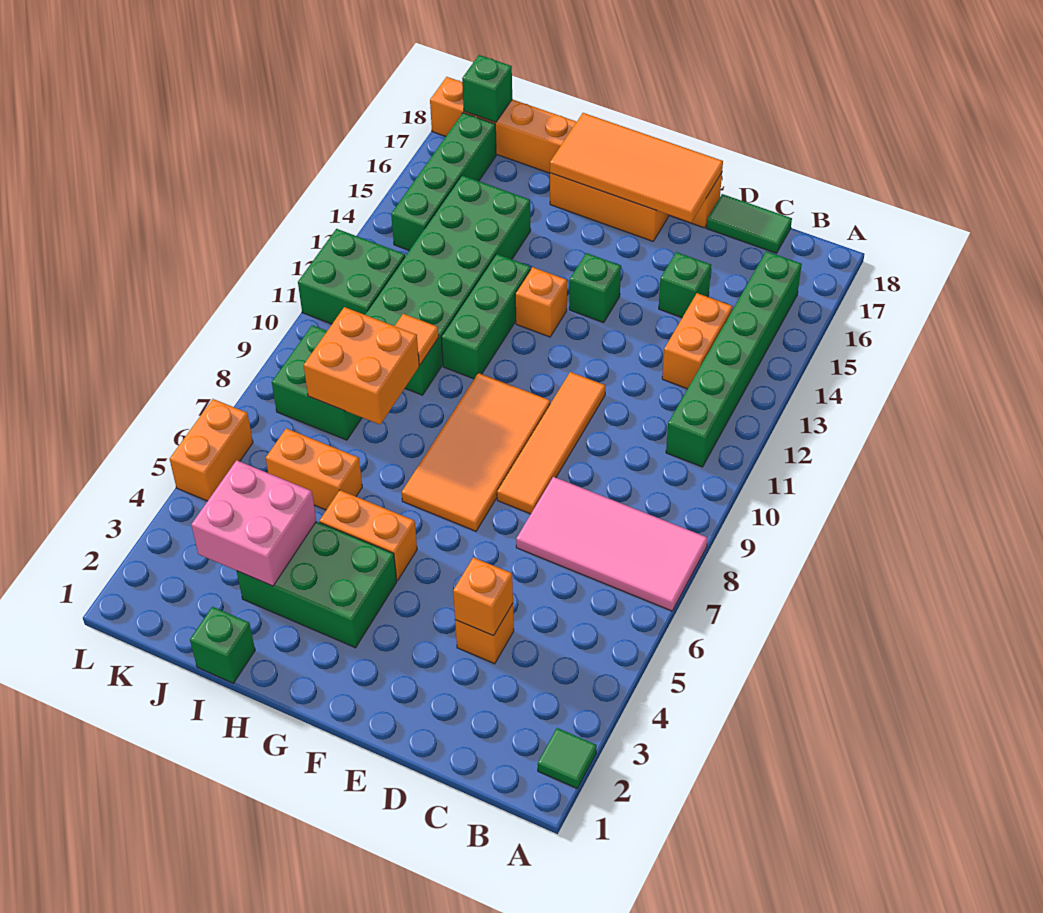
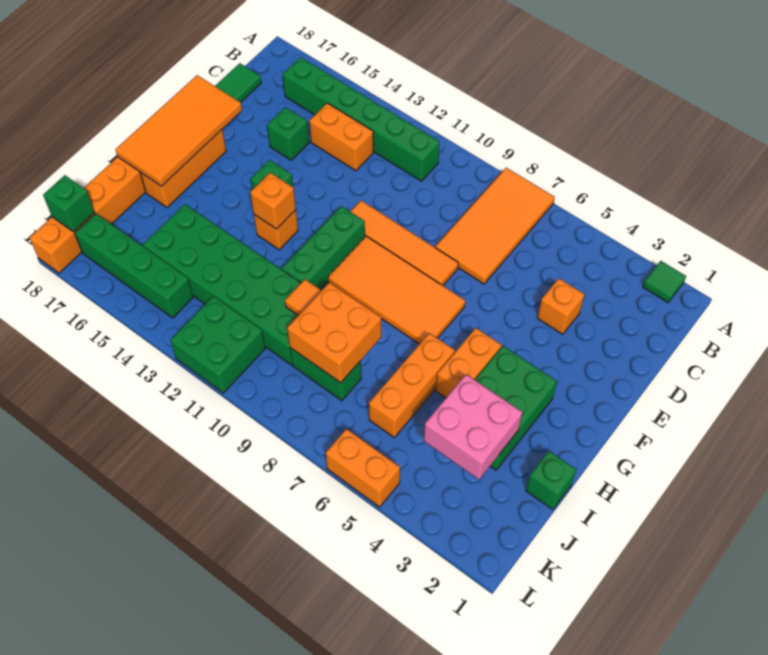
pink 2x4 tile [516,477,708,611] -> orange 2x4 tile [435,168,555,284]
orange 1x1 brick [453,557,513,636] -> orange 1x1 brick moved to [250,173,296,229]
green 1x3 brick [441,254,531,379] -> green 1x3 brick turned to [282,206,365,290]
orange 1x2 brick [266,428,362,510] -> orange 1x3 brick [369,333,455,437]
green 2x2 brick [272,325,362,440] -> green 1x2 brick [290,348,361,401]

